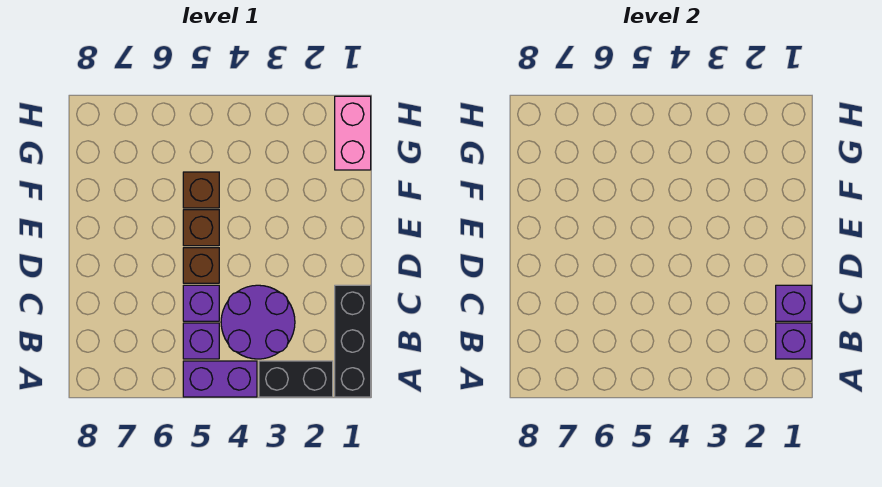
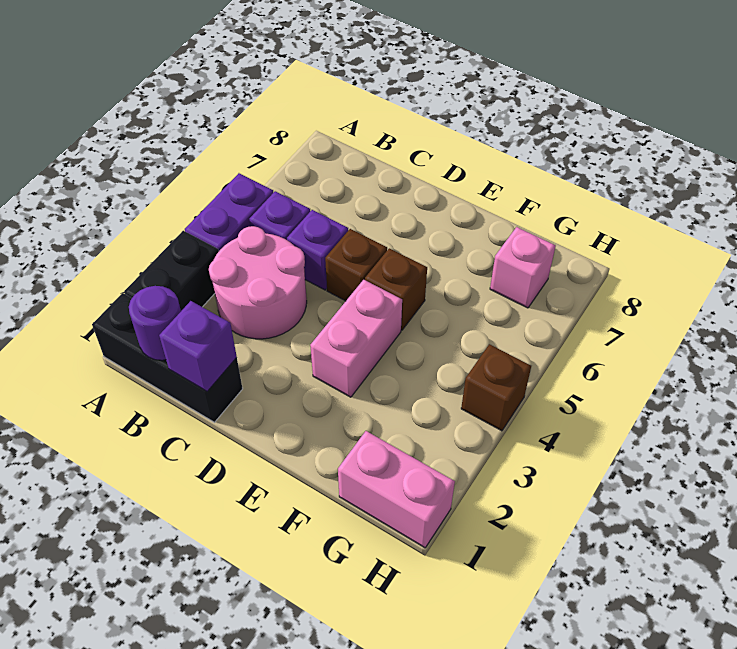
purple 1x1 brick [776,323,812,359] -> purple 1x1 round brick [129,286,181,360]
purple 2x2 round brick [221,285,295,359] -> pink 2x2 round brick [209,226,307,339]
none -> pink 1x2 brick [310,280,402,397]
brown 1x1 brick [183,172,219,208] -> brown 1x1 brick moved to [461,344,531,431]
none -> pink 1x1 brick [490,227,556,308]

